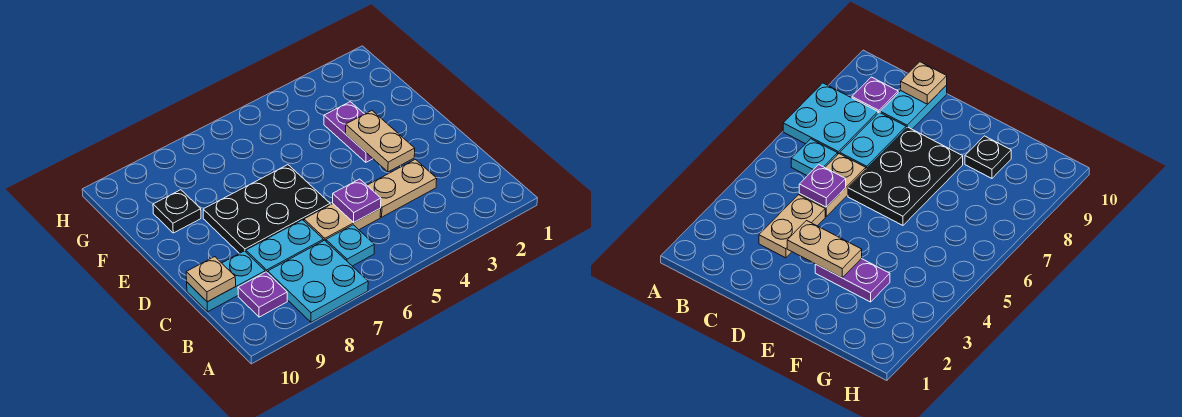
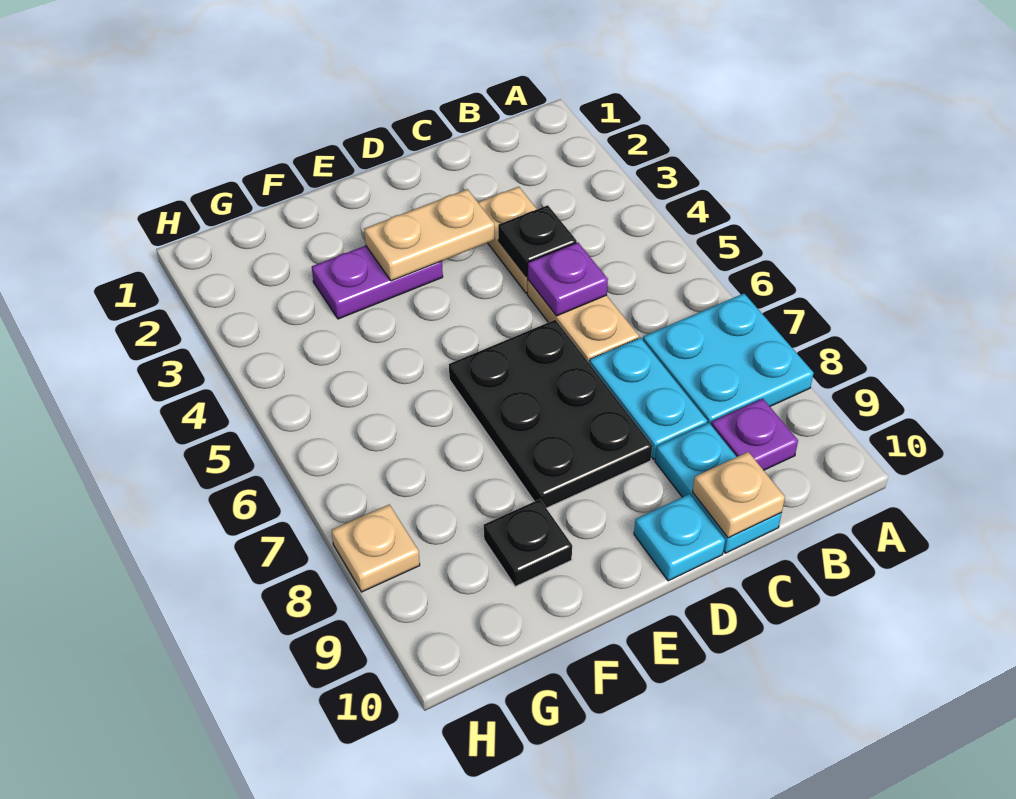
cyan 1x1 plate [326,225,374,266] -> cyan 1x1 plate moved to [634,494,725,581]
none -> black 1x1 plate [498,205,577,277]
none -> tan 1x1 plate [331,505,420,592]

